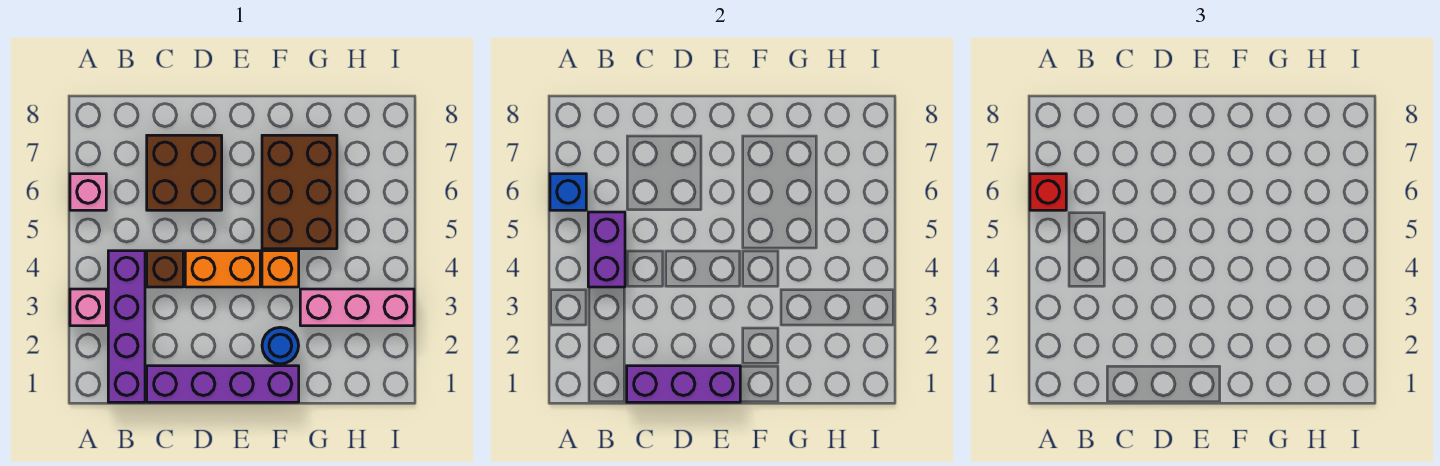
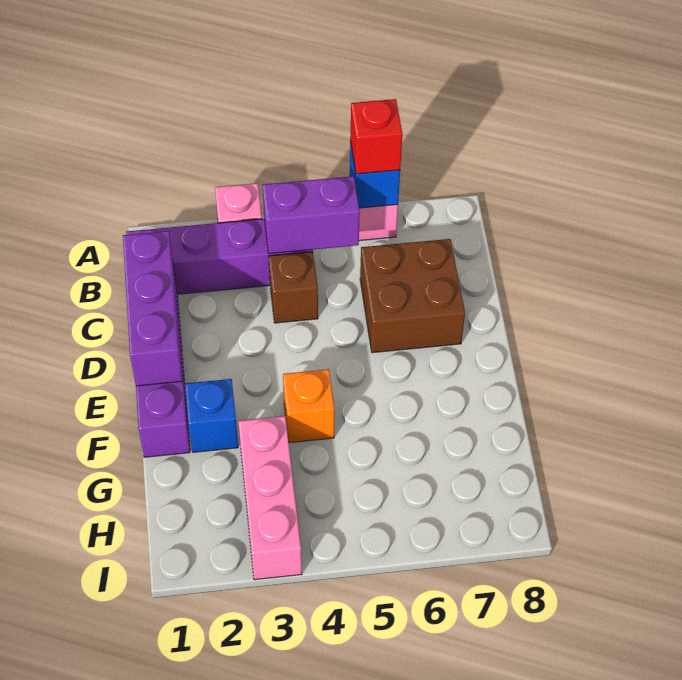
orange 1x2 brick [185,251,260,287] -> none
blue 1x1 round brick [262,327,299,364] -> blue 1x1 brick [185,379,238,452]
brown 2x3 brick [262,135,337,249] -> none

